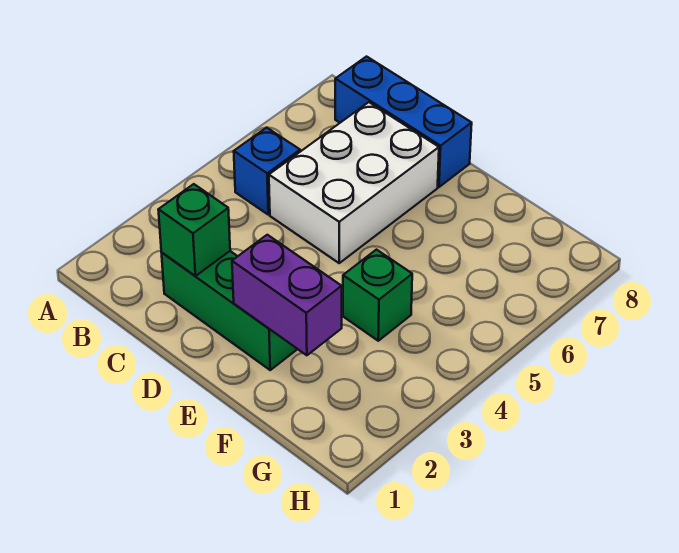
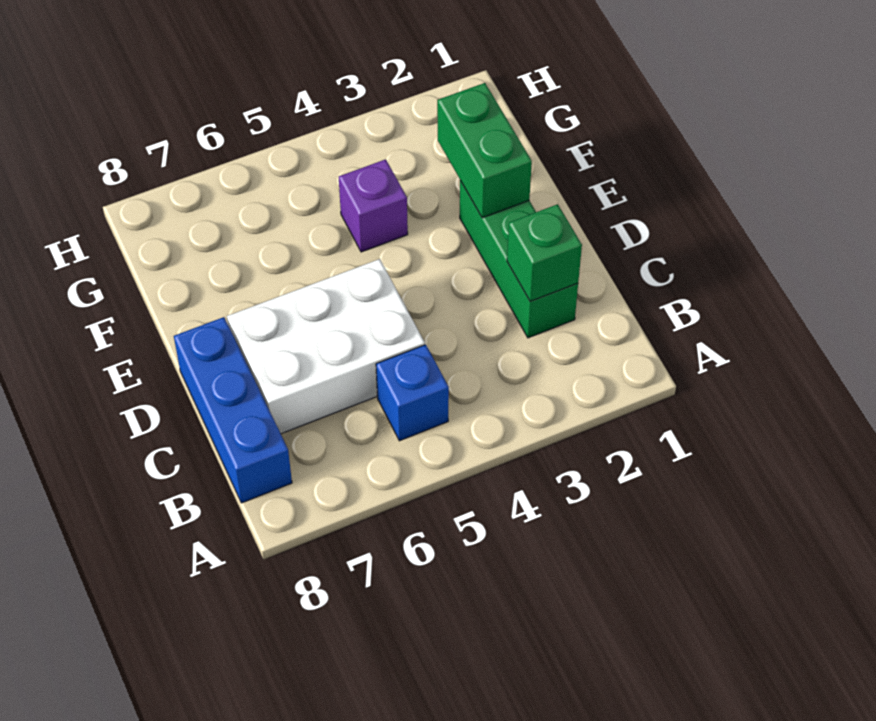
purple 1x2 brick [232,235,342,355] -> green 1x2 brick [437,83,532,218]
green 1x1 brick [343,250,412,341] -> purple 1x1 brick [339,159,408,252]

